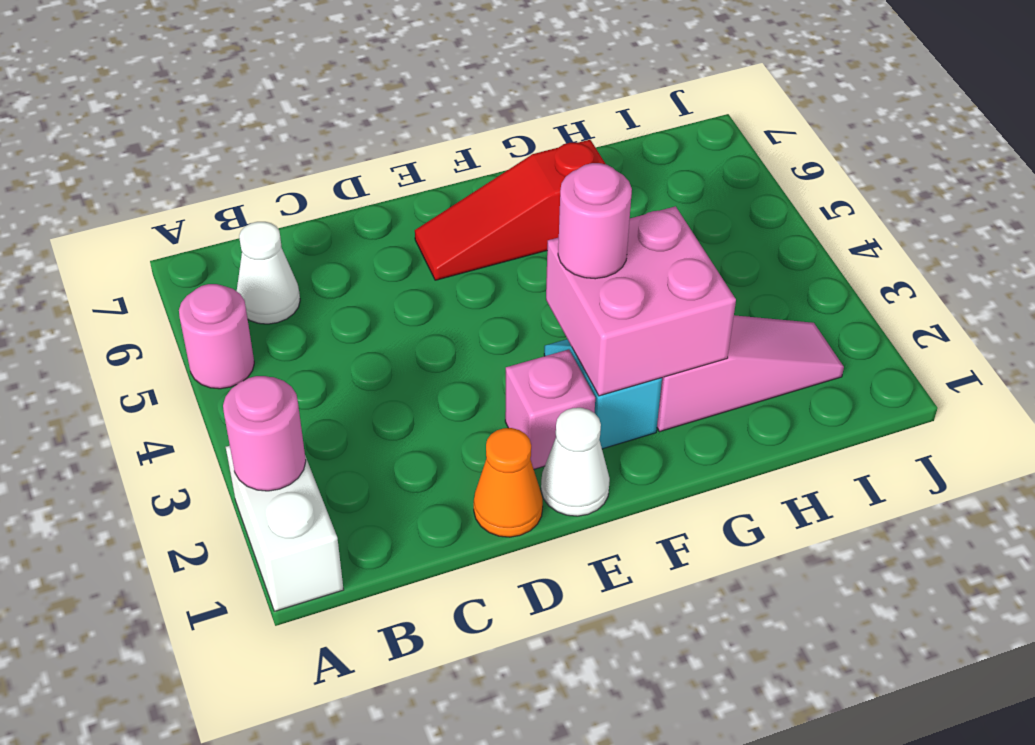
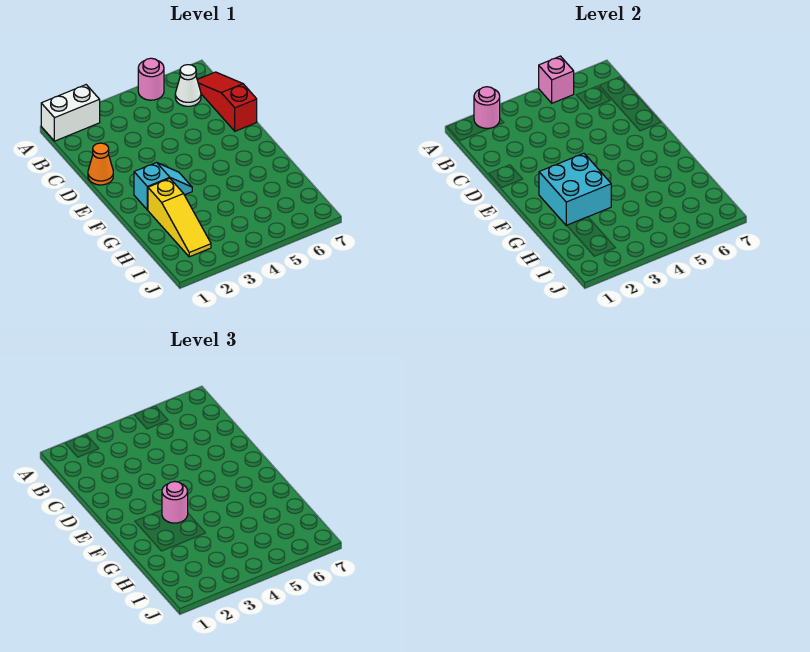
white 1x1 cone [541,408,610,516] -> none
pink 1x1 brick [505,350,595,469] -> pink 1x1 brick moved to [539,56,574,103]
red 1x3 slope [415,140,605,280] -> red 1x3 slope moved to [197,72,257,131]
pink 2x2 brick [546,206,736,396] -> cyan 2x2 brick [539,153,611,226]
pink 1x3 slope [657,315,844,432] -> yellow 1x3 slope [148,178,211,257]

